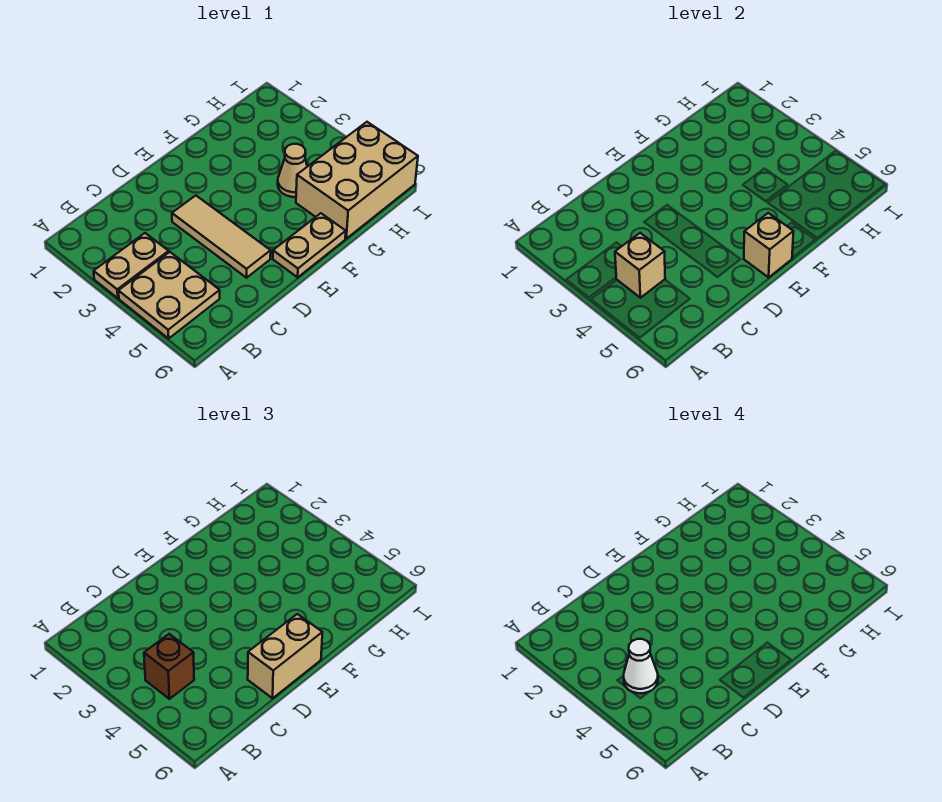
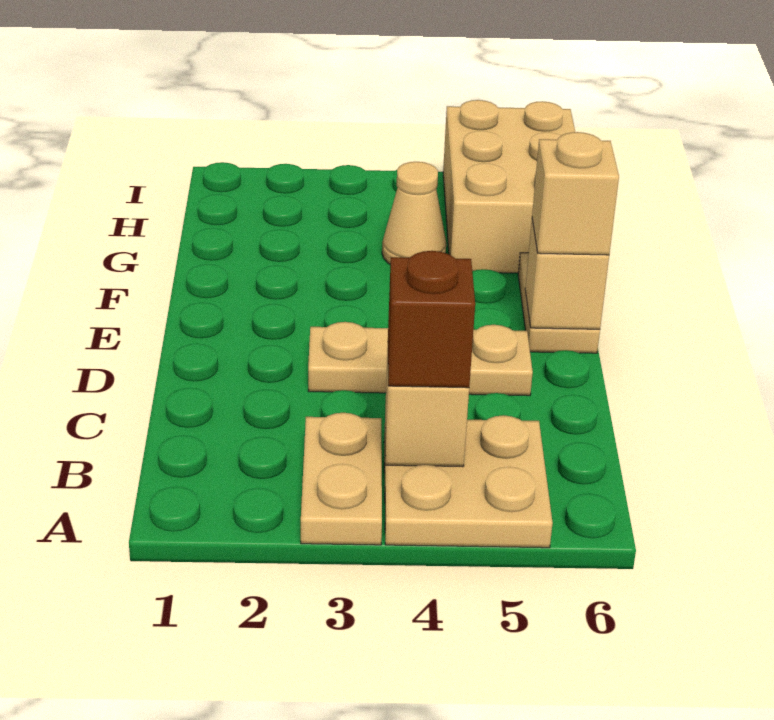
white 1x1 cone [624,639,658,693] -> none
tan 1x3 tile [172,196,271,278] -> tan 1x3 plate [308,322,533,396]
tan 1x2 brick [248,614,322,698] -> tan 1x1 brick [532,132,619,255]

